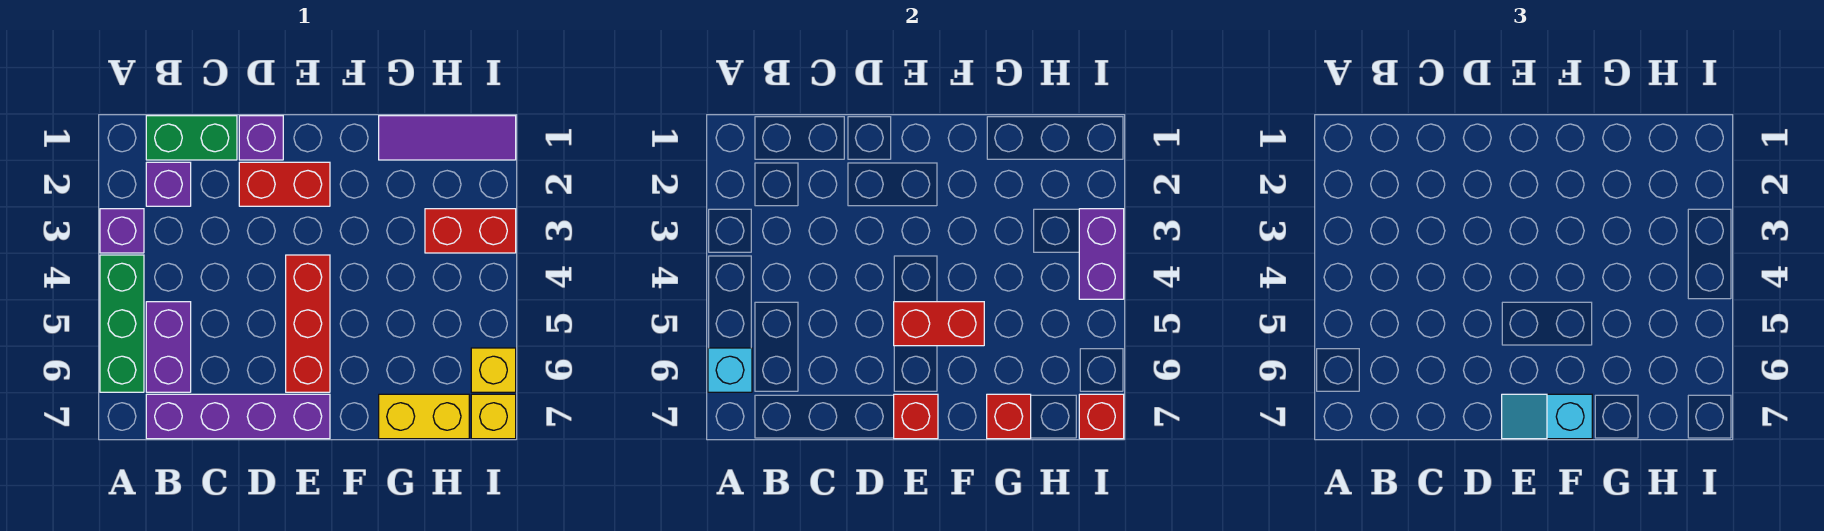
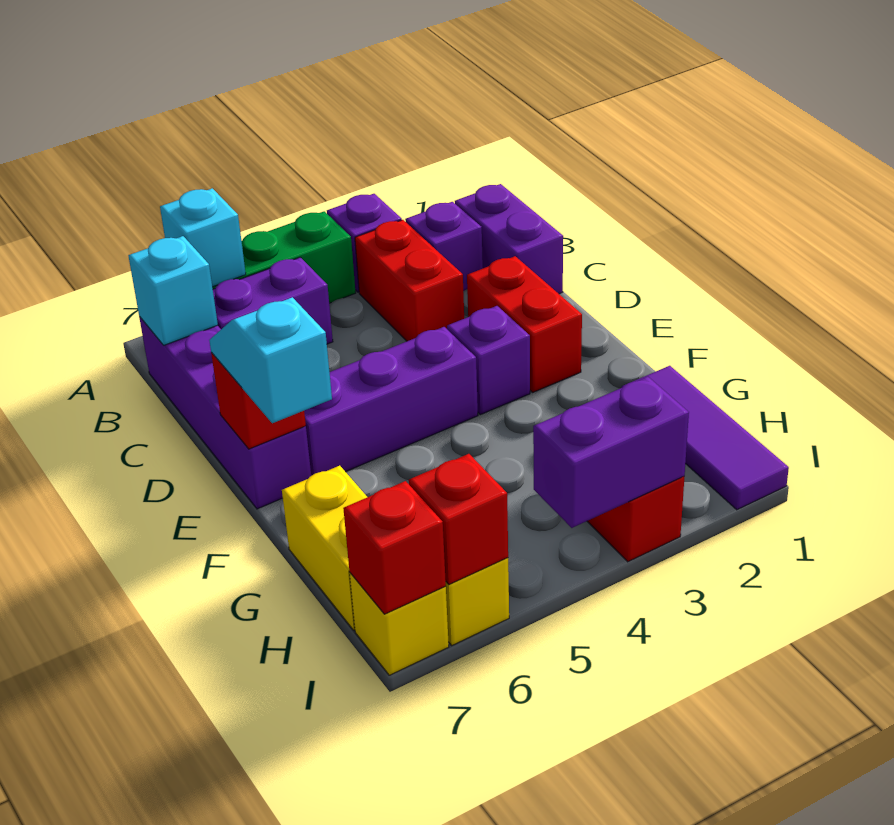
green 1x2 brick [146,116,237,160] -> purple 1x2 brick [455,184,563,294]
none -> cyan 1x1 brick [128,236,218,345]
purple 1x1 brick [239,116,283,160] -> purple 1x1 brick moved to [447,306,530,415]
red 1x3 brick [286,255,330,392] -> purple 1x3 brick [304,327,478,476]
red 1x2 brick [894,302,984,346] -> red 1x2 brick moved to [355,220,464,341]
red 1x1 brick [987,394,1031,439] -> red 1x1 brick moved to [409,454,508,584]

